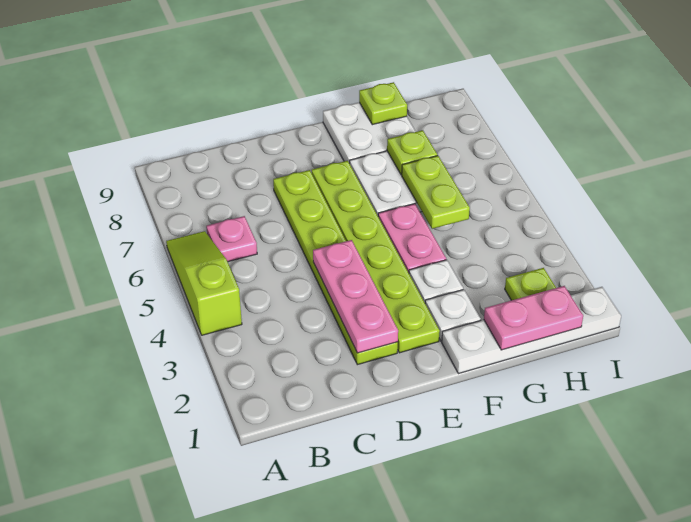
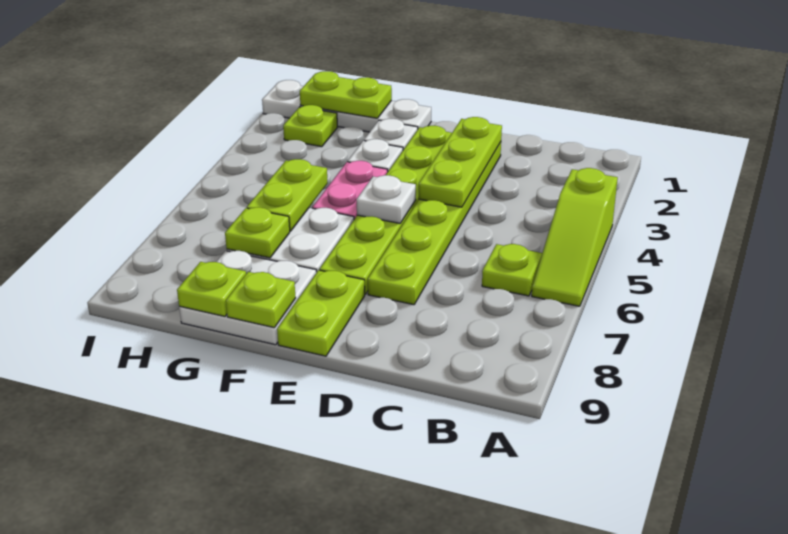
pink 1x1 plate [206,216,257,262] -> lime 1x1 plate [482,244,542,296]
pink 1x3 plate [313,240,398,353] -> lime 1x3 plate [419,117,502,207]
none -> white 1x1 plate [356,175,416,223]
none -> lime 1x2 plate [277,270,365,356]
none -> lime 1x1 plate [226,272,296,328]
pink 1x2 plate [484,286,583,350] -> lime 1x2 plate [300,71,392,118]

